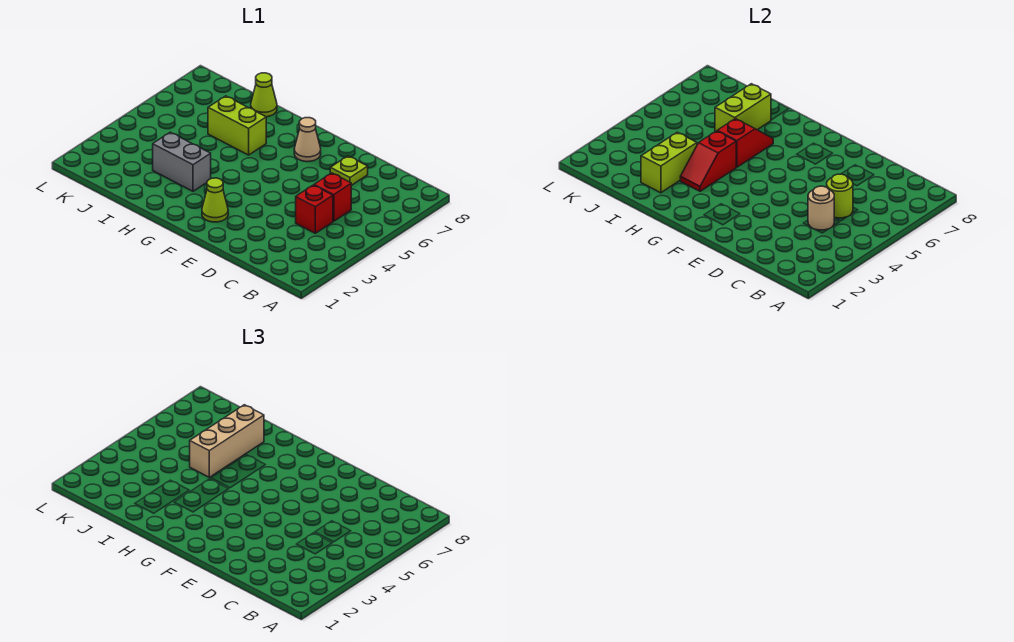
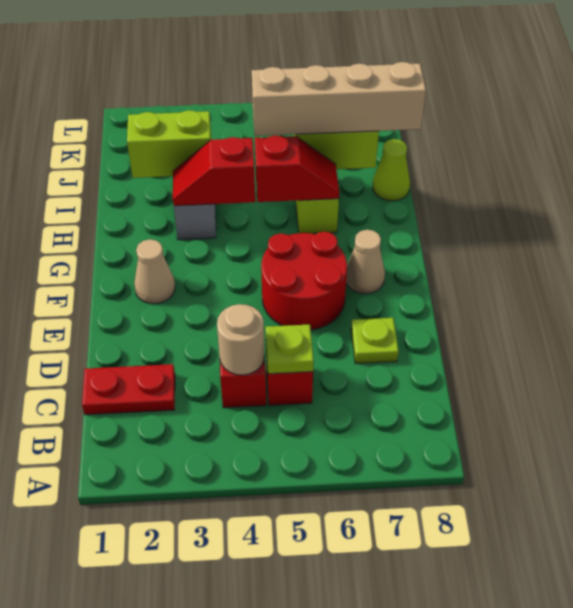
none -> red 1x2 plate [82,364,175,415]
lime 1x1 round brick [827,174,853,218] -> lime 1x1 plate [265,324,314,374]
none -> red 2x2 round brick [261,232,347,330]
lime 1x1 cone [202,178,228,222] -> tan 1x1 cone [134,239,175,304]
tan 1x3 brick [190,405,264,477] -> tan 1x4 brick [252,62,426,136]

